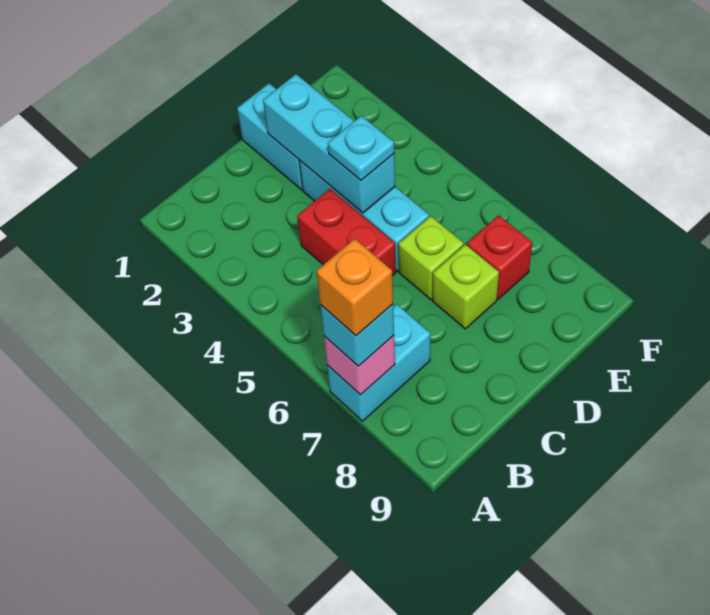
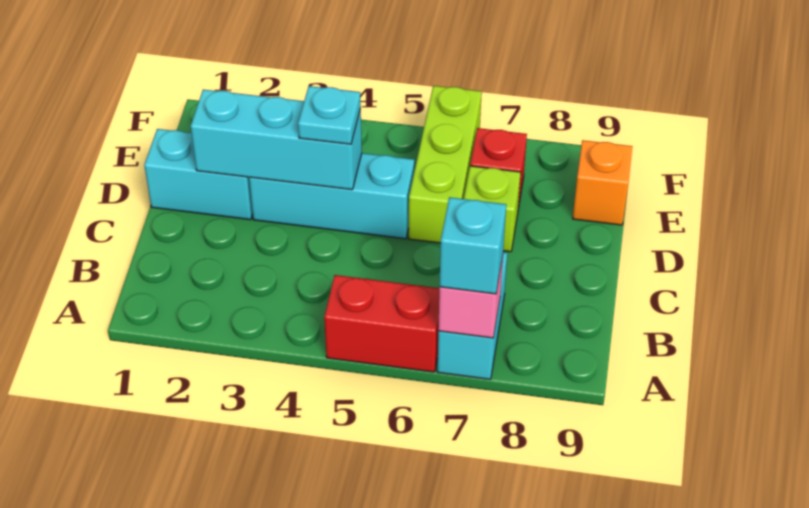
orange 1x1 brick [316,239,393,336] -> orange 1x1 brick moved to [573,140,633,225]
red 1x2 brick [297,189,396,276] -> red 1x2 brick moved to [324,275,439,372]
lime 1x1 brick [398,216,464,300] -> lime 1x3 brick [409,86,482,243]

